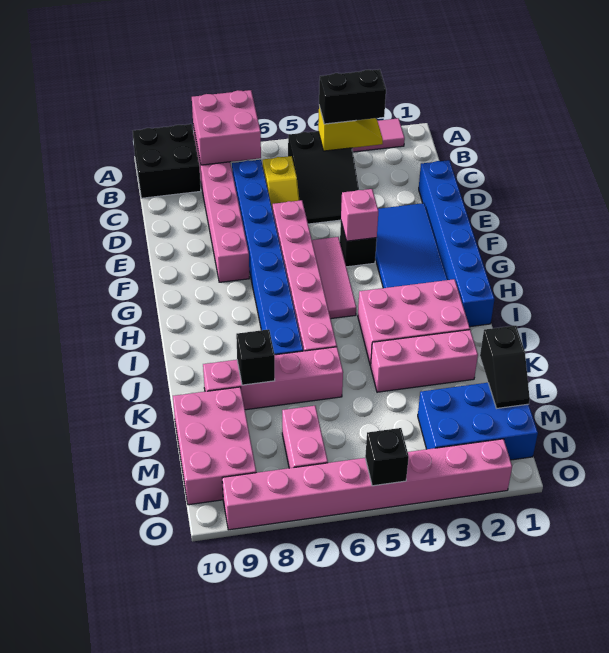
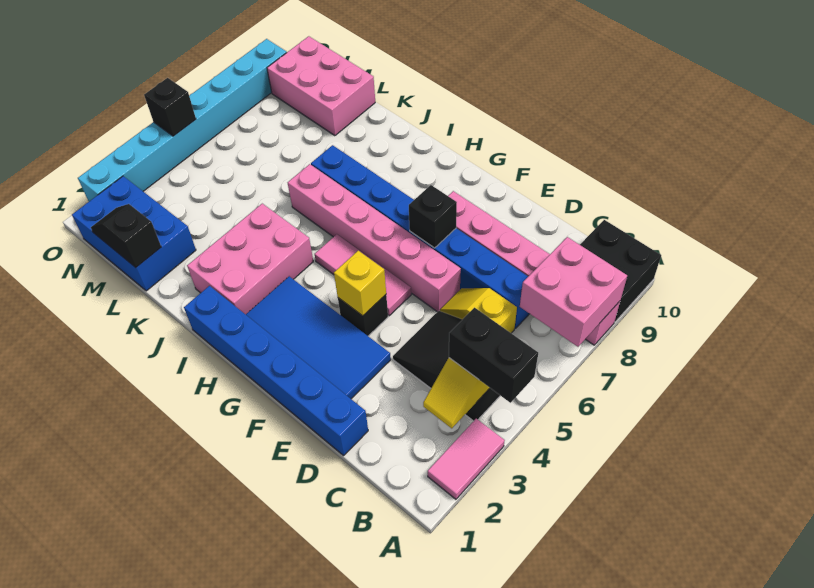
black 1x2 brick [319,69,386,124] -> black 1x2 brick turned to [449,308,538,403]
pink 1x1 brick [341,189,378,241] -> yellow 1x1 brick [334,251,386,316]
pink 1x3 brick [371,330,478,392] -> none
pink 1x4 brick [203,347,343,410] -> none
black 1x1 brick [236,329,275,385] -> black 1x1 brick moved to [409,185,457,248]
blue 2x3 brick [418,383,538,460] -> blue 2x3 brick turned to [72,176,196,291]
pink 1x2 brick [282,406,328,468] -> none
pink 1x8 brick [222,439,512,530] -> cyan 1x8 brick [78,39,287,201]

